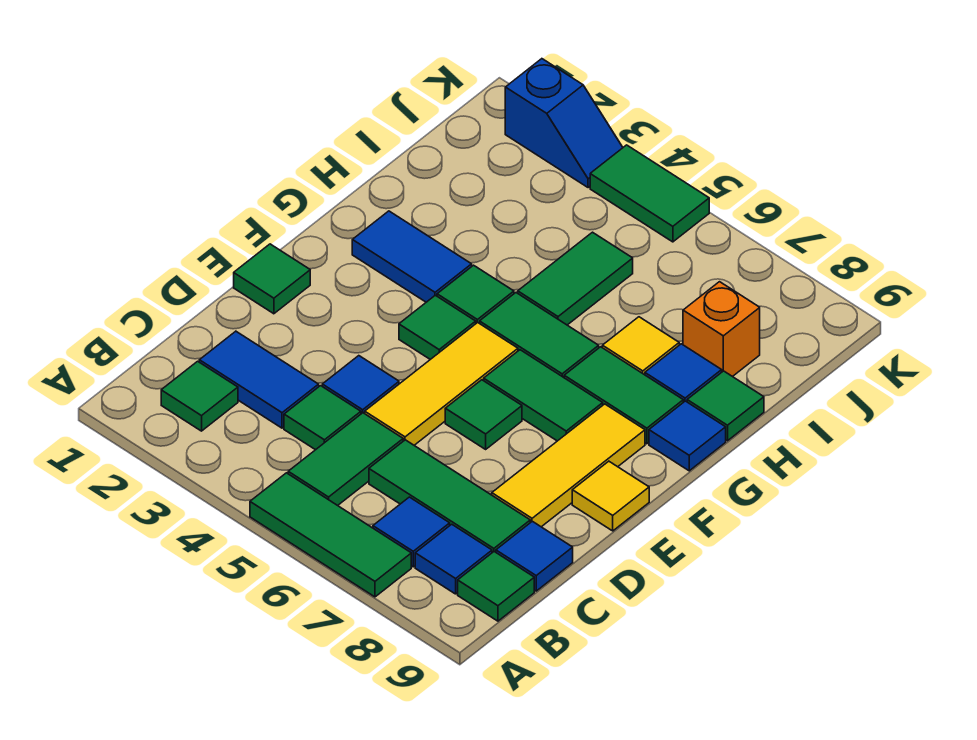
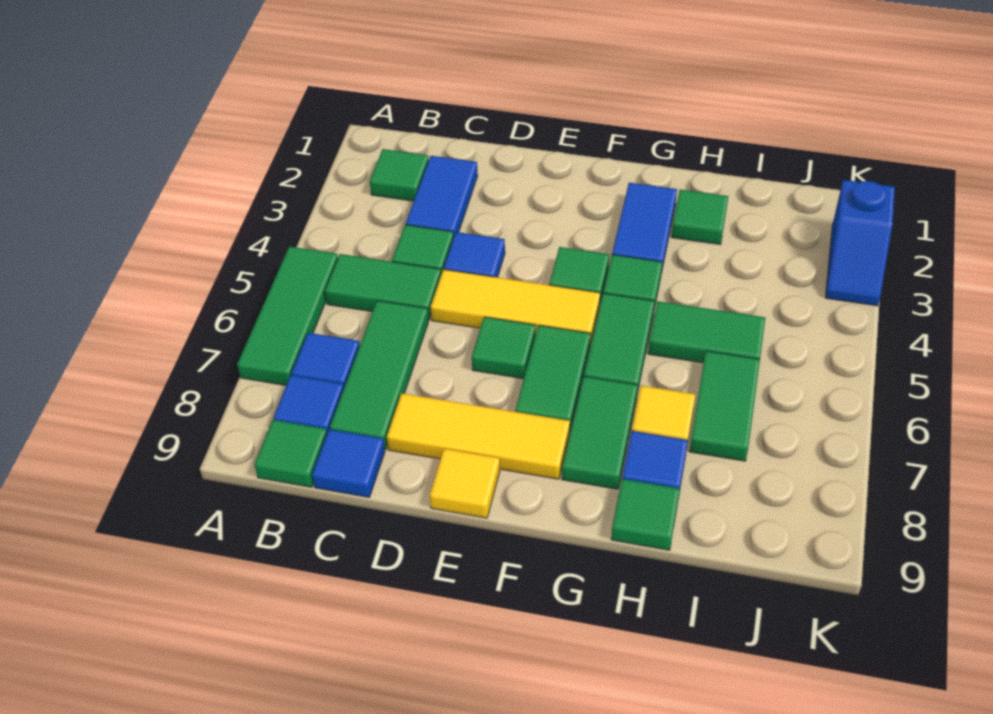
green 1x1 tile [234,244,310,314] -> green 1x1 tile moved to [671,190,728,245]
blue 1x1 tile [649,401,726,471] -> none
orange 1x1 brick [683,282,760,377] -> none
green 1x2 tile [590,145,709,242] -> green 1x2 tile moved to [689,351,760,461]

